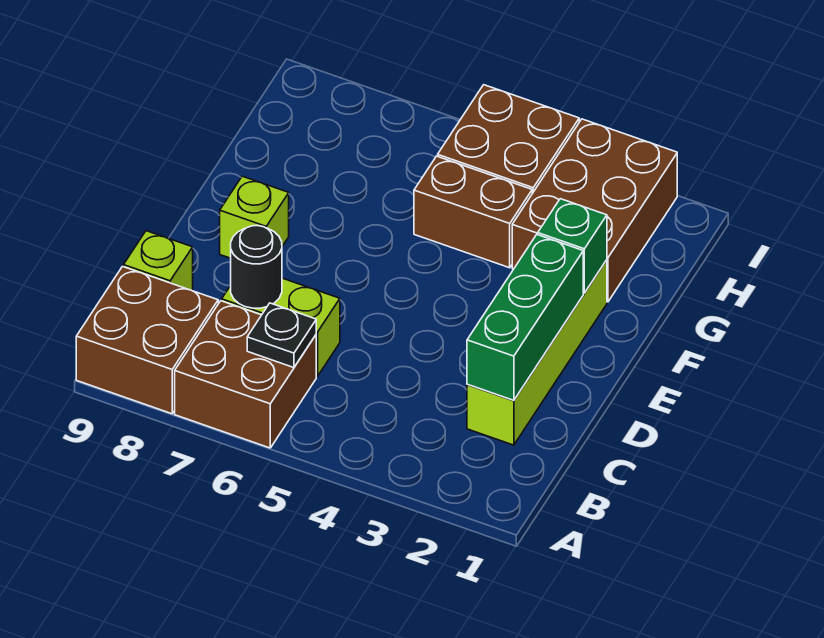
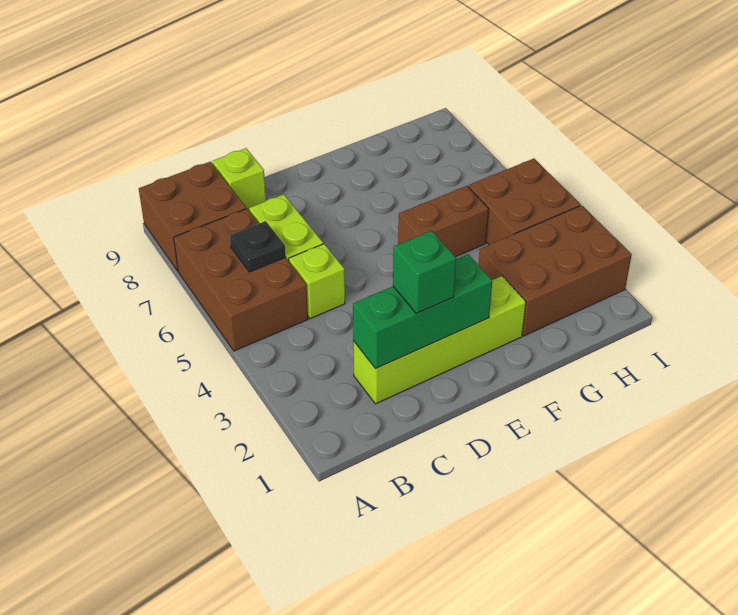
brown 2x2 brick [175,301,316,448] -> brown 2x3 brick [174,209,308,351]
black 1x1 round brick [231,226,282,308] -> none
lime 1x1 brick [220,176,289,258] -> lime 1x1 brick moved to [289,244,345,319]
green 1x1 brick [538,199,607,293] -> green 1x1 brick moved to [393,231,456,313]
brown 1x2 brick [414,156,532,268] -> brown 1x2 brick turned to [398,186,489,257]

